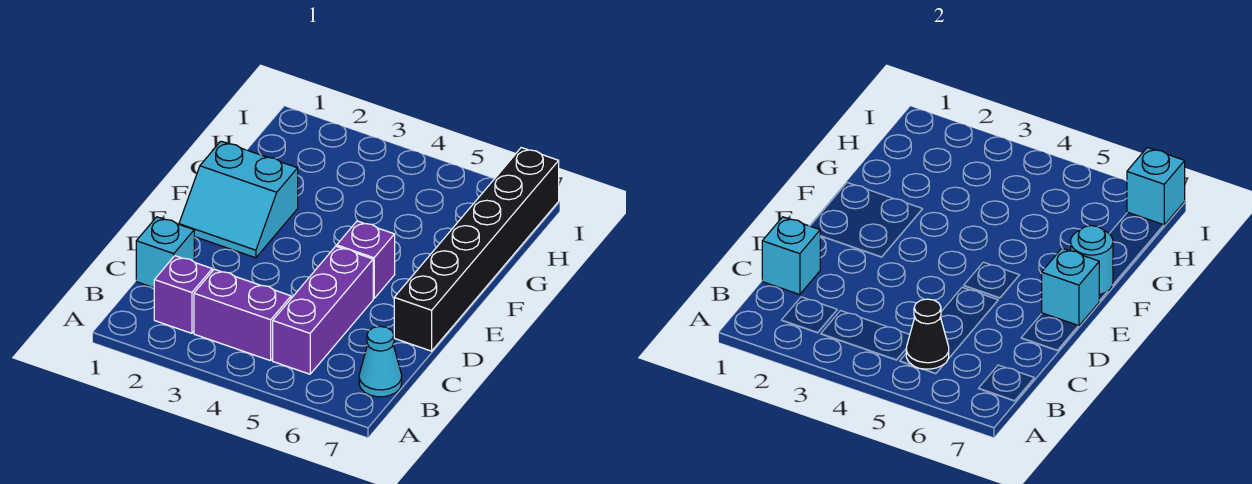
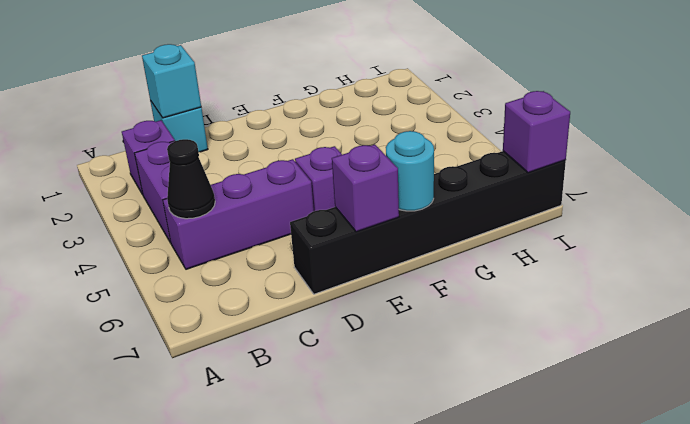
cyan 1x1 cone [359,326,402,397] -> none
cyan 2x2 slope [179,141,298,258] -> none
cyan 1x1 brick [1042,248,1099,326] -> purple 1x1 brick [332,144,399,232]
cyan 1x1 brick [1127,148,1185,225] -> purple 1x1 brick [503,91,570,173]

